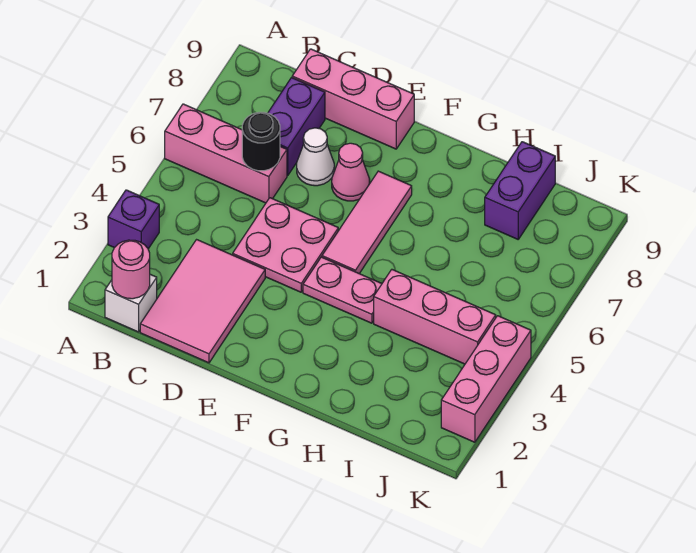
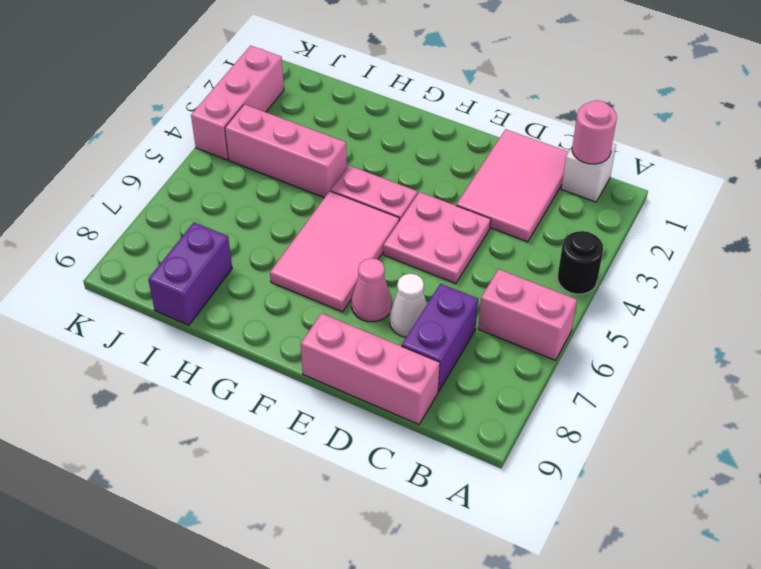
purple 1x1 brick [108,190,159,249] -> none
pink 1x3 brick [165,104,287,203] -> pink 1x2 brick [478,269,577,360]
black 1x1 round brick [242,112,280,171] -> black 1x1 round brick moved to [558,231,603,294]
pink 1x3 tile [322,171,412,274] -> pink 2x3 tile [270,191,399,312]

